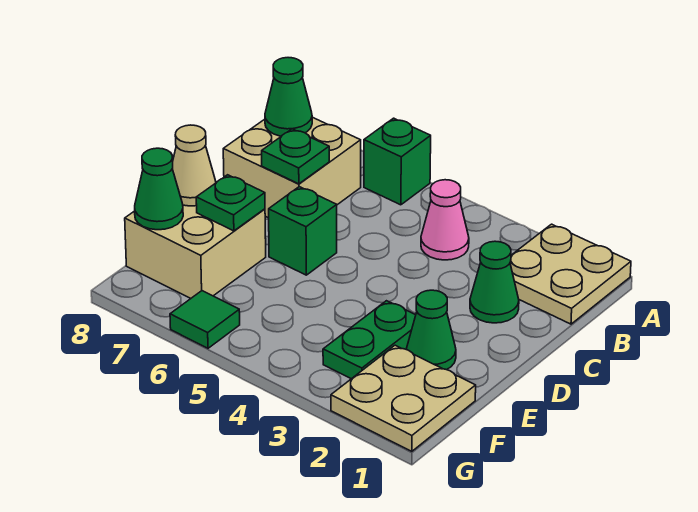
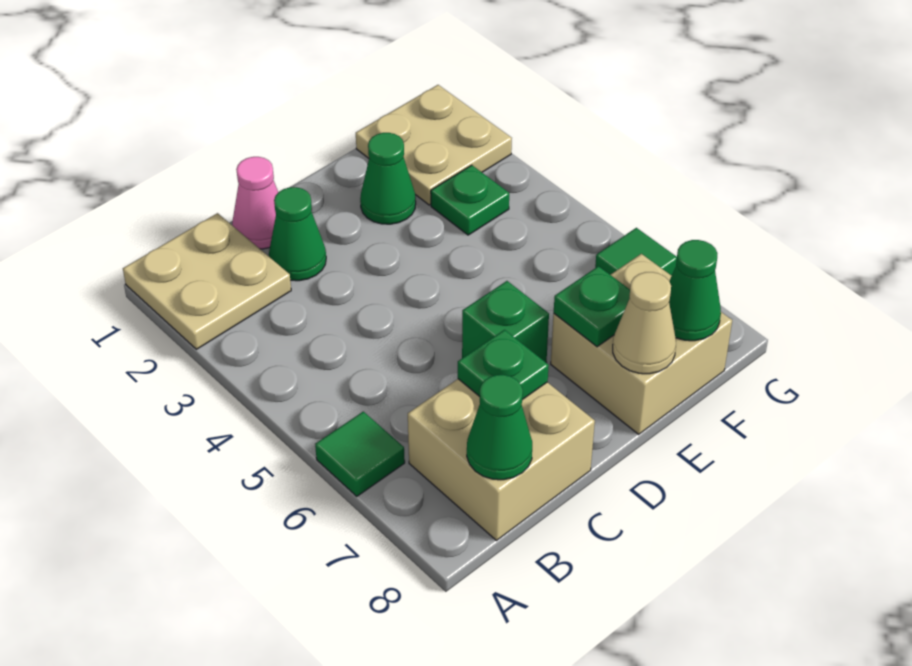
green 1x1 brick [364,118,431,205] -> green 1x1 tile [315,412,405,496]
pink 1x1 cone [421,180,469,260] -> pink 1x1 cone moved to [232,157,278,249]
green 1x2 plate [323,301,416,379] -> green 1x1 plate [431,165,509,235]

